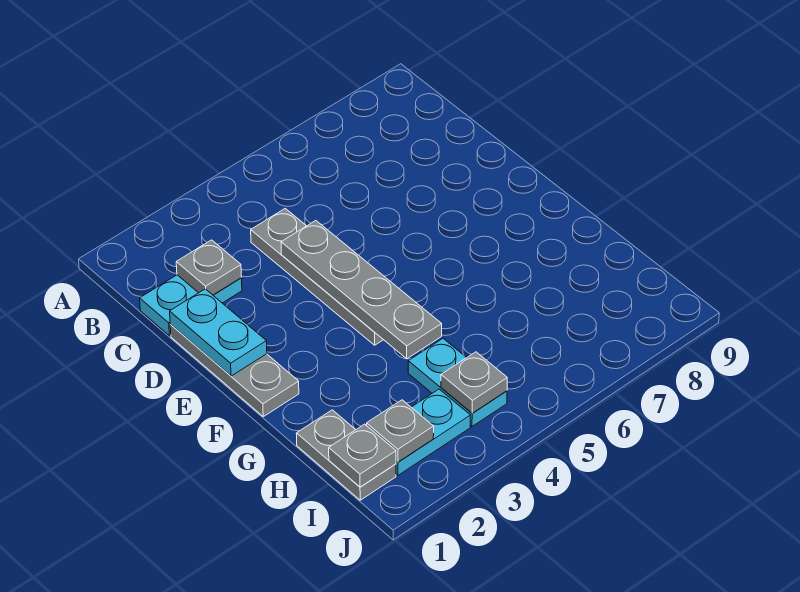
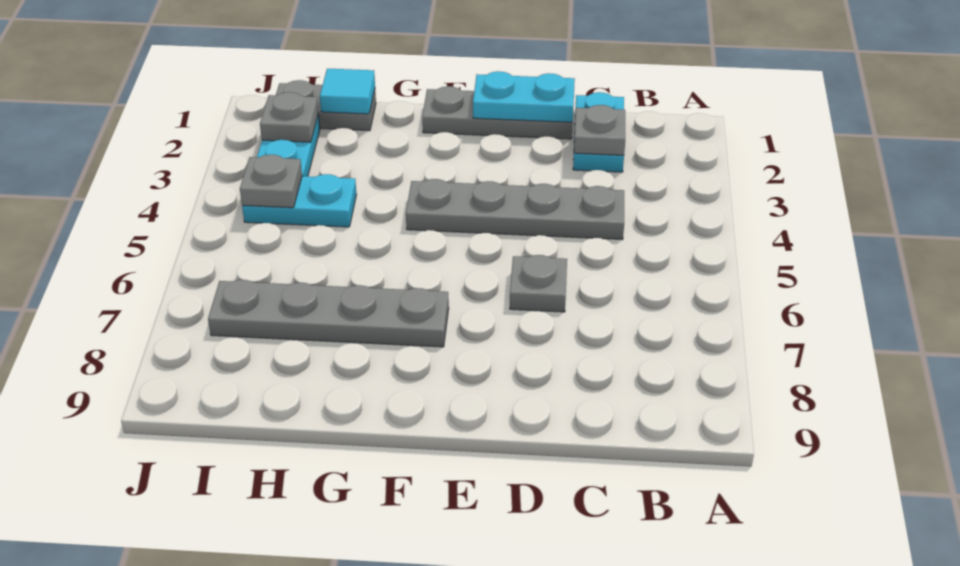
grey 1x4 plate [281,221,442,359] -> grey 1x4 plate moved to [208,280,449,347]
none -> cyan 1x1 tile [320,69,375,114]
grey 1x1 plate [329,424,396,487] -> grey 1x1 plate moved to [510,255,567,312]

